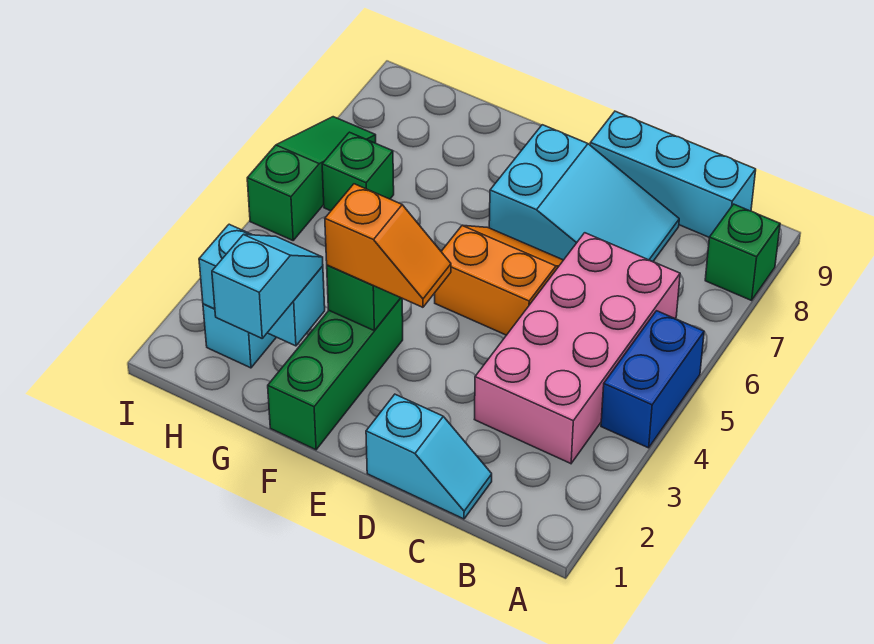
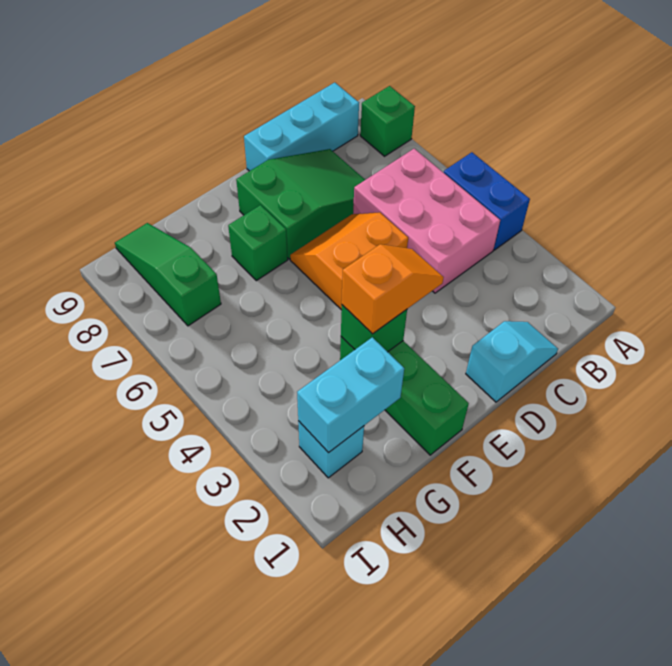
pink 2x4 brick [474,233,680,464] -> pink 2x3 brick [353,149,500,293]
cyan 2x3 slope [489,125,679,262] -> green 2x3 slope [236,149,365,259]
cyan 1x2 slope [212,235,323,338] -> none
green 1x1 brick [322,132,394,211] -> green 1x1 brick moved to [228,205,288,281]
green 1x3 slope [247,117,376,240] -> green 1x3 slope moved to [115,223,221,326]

